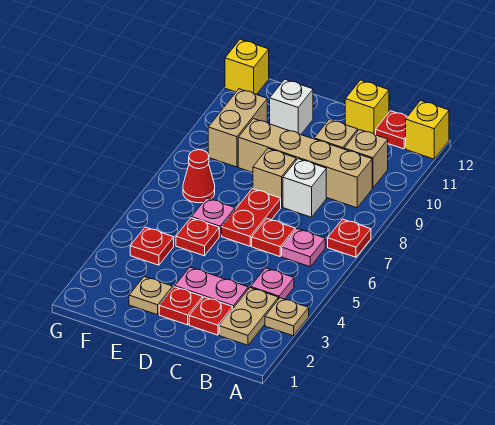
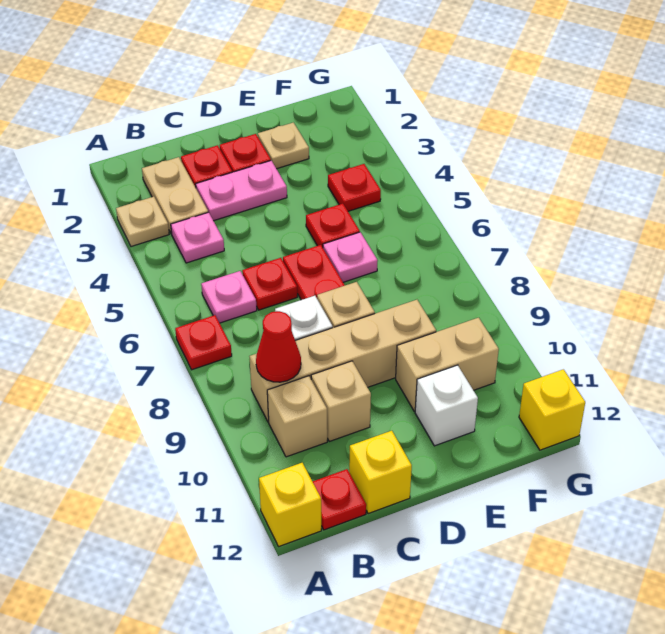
red 1x1 cone [183,150,215,203] -> red 1x1 cone moved to [256,311,301,382]
tan 1x2 brick [208,89,267,167] -> tan 1x2 brick turned to [396,318,499,411]

